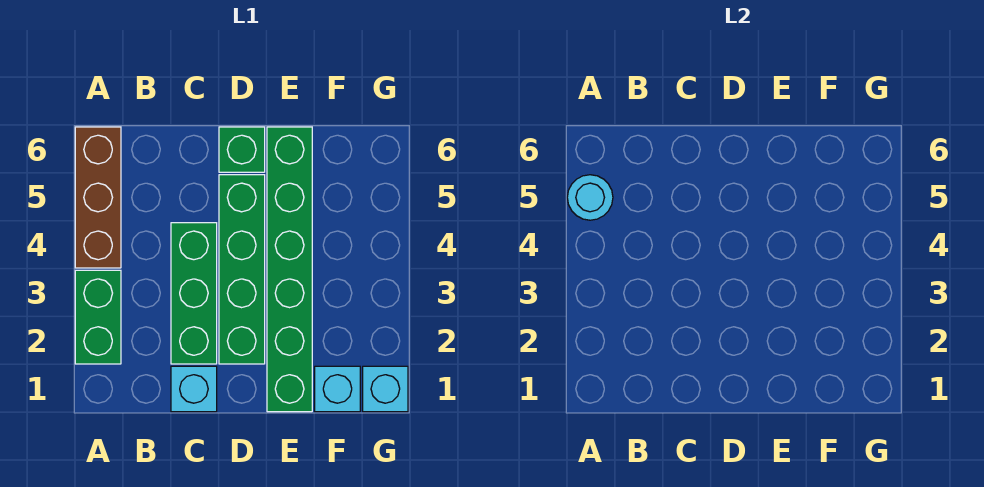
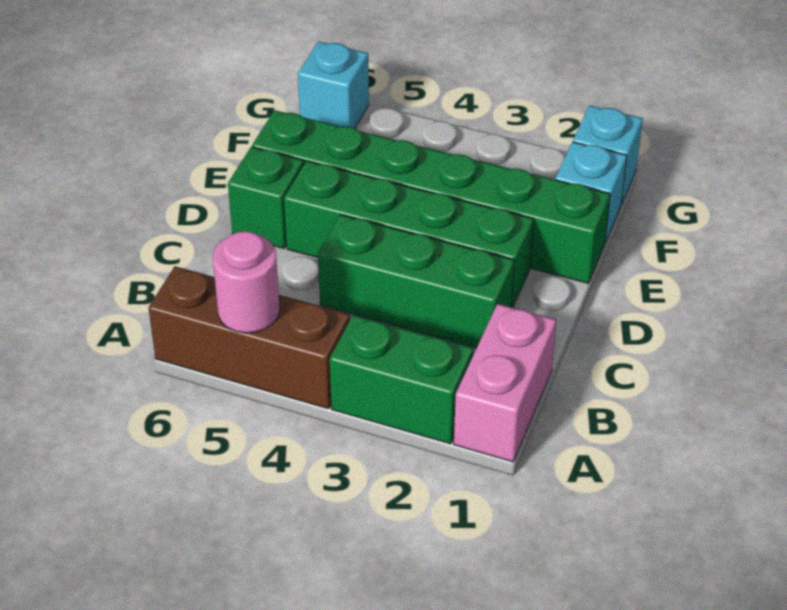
none -> pink 1x2 brick [454,304,556,462]
cyan 1x1 round brick [567,175,613,220] -> pink 1x1 round brick [213,231,280,333]
cyan 1x1 brick [171,366,217,412] -> cyan 1x1 brick moved to [298,41,369,128]

